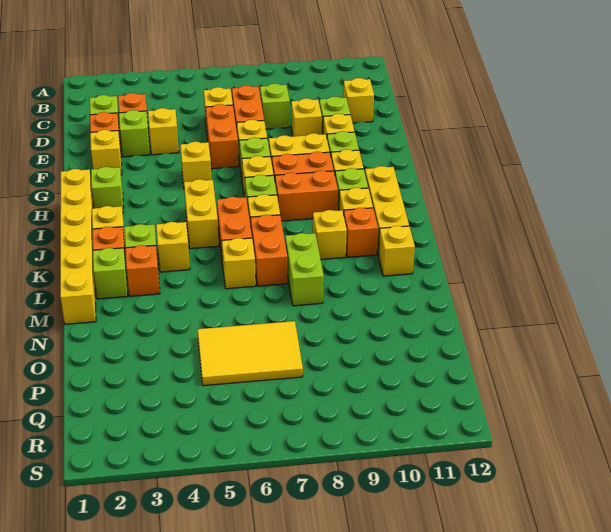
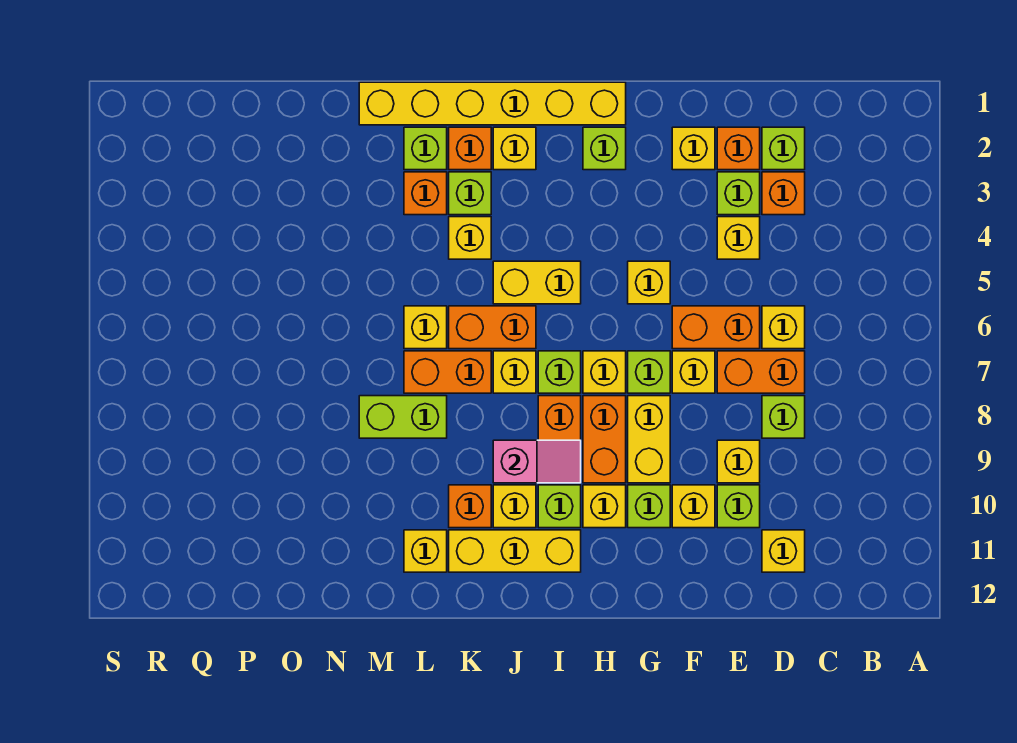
none -> pink 1x2 slope [493,440,581,483]
yellow 1x1 brick [313,210,347,259] -> none
yellow 2x3 tile [197,321,303,386] -> none

